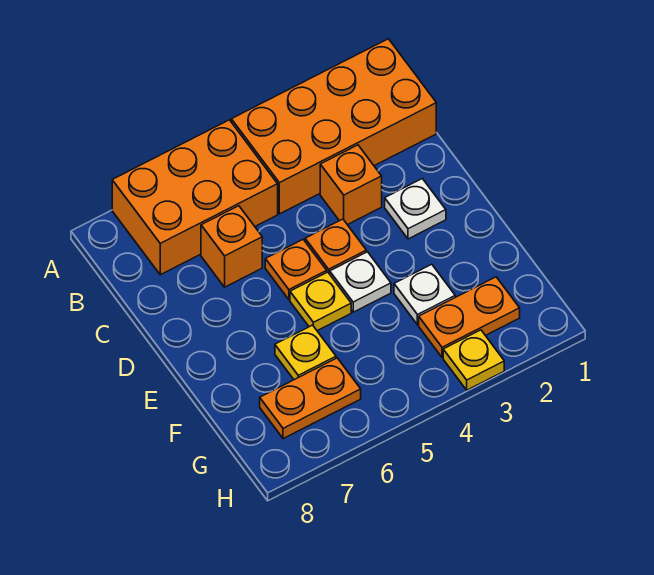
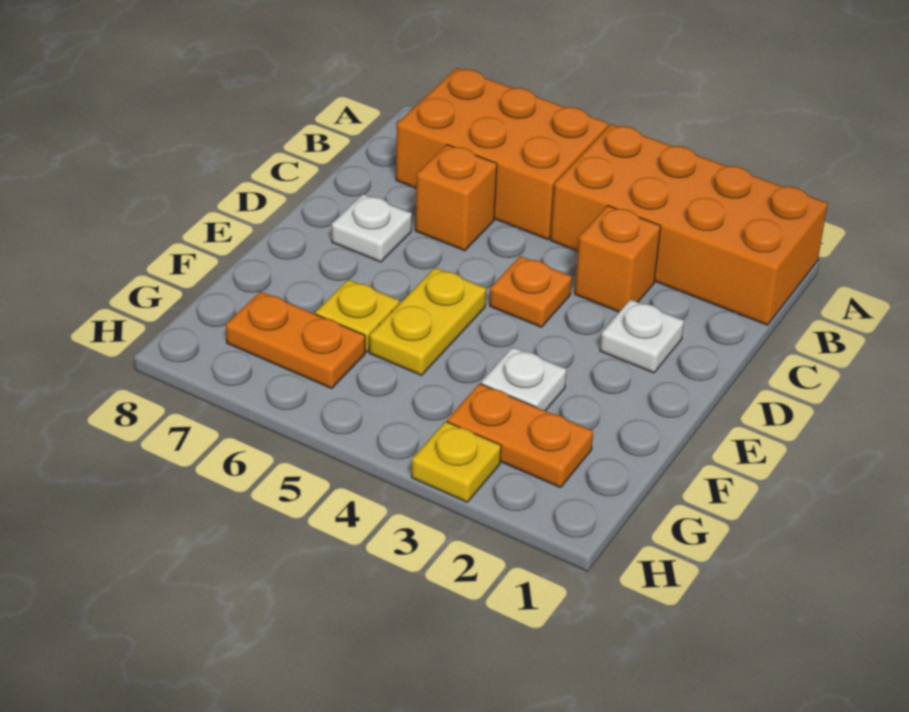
orange 1x1 plate [265,240,327,300] -> none
white 1x1 plate [330,252,391,312] -> white 1x1 plate moved to [332,194,412,262]
yellow 1x1 plate [290,272,351,331] -> yellow 1x2 plate [369,268,486,375]

